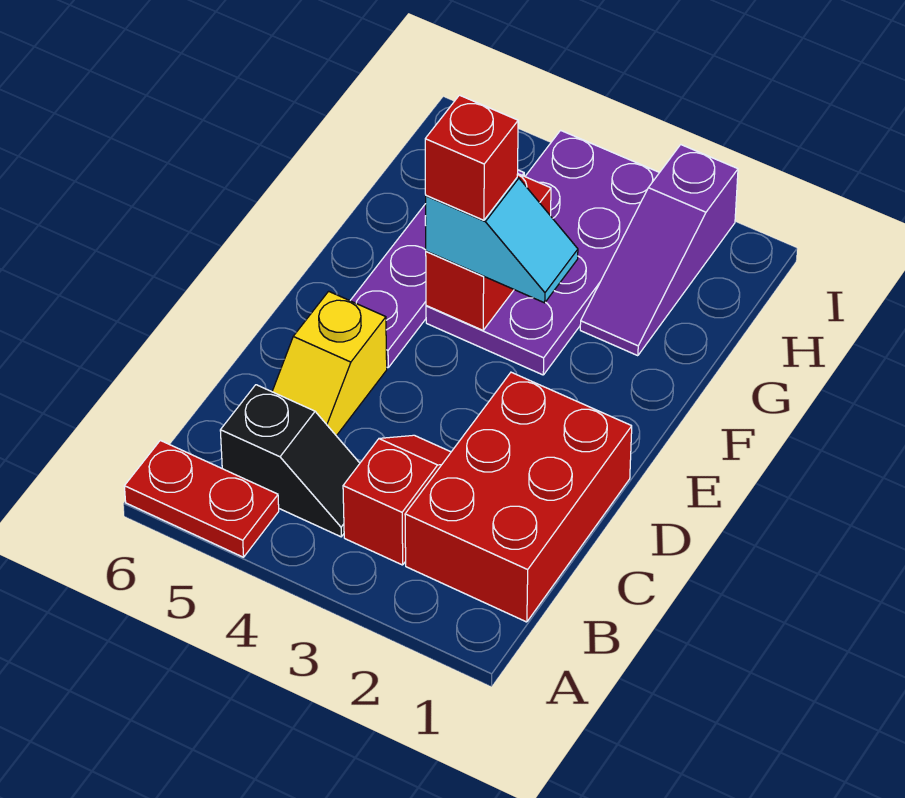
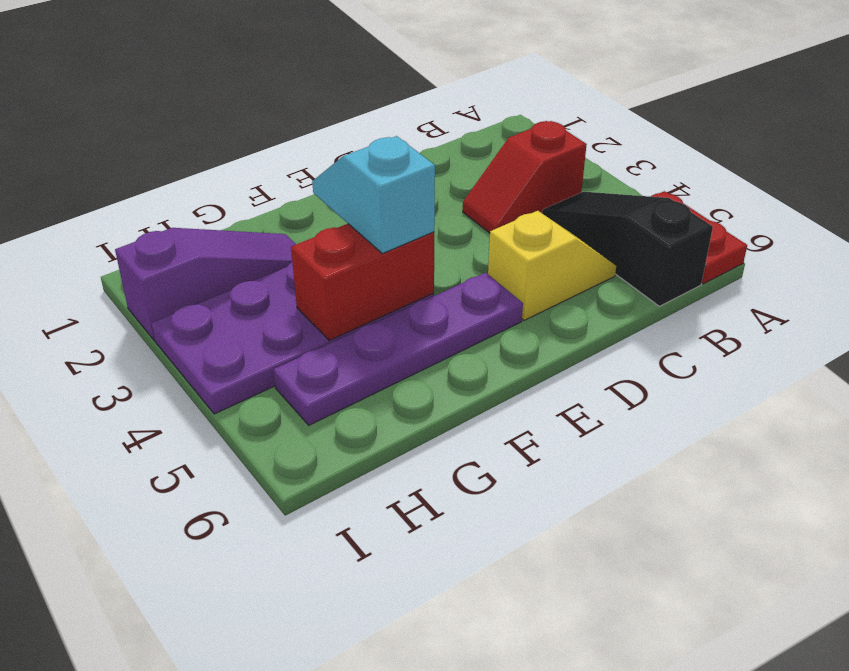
red 2x3 brick [405,372,632,622] -> none
black 1x2 slope [220,385,360,537] -> black 1x3 slope [542,192,713,306]
red 1x1 brick [425,95,518,220] -> none

